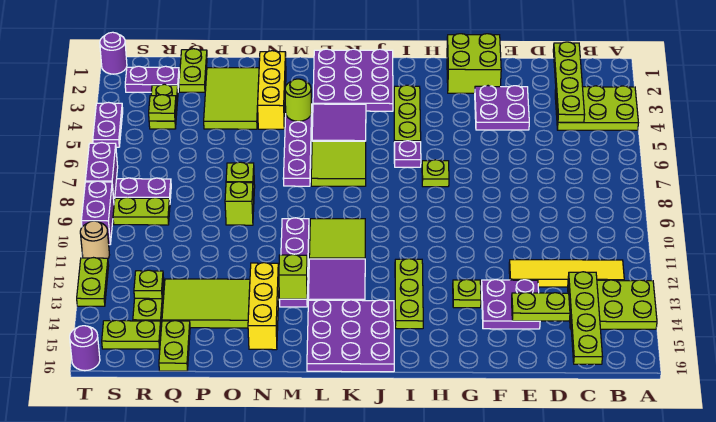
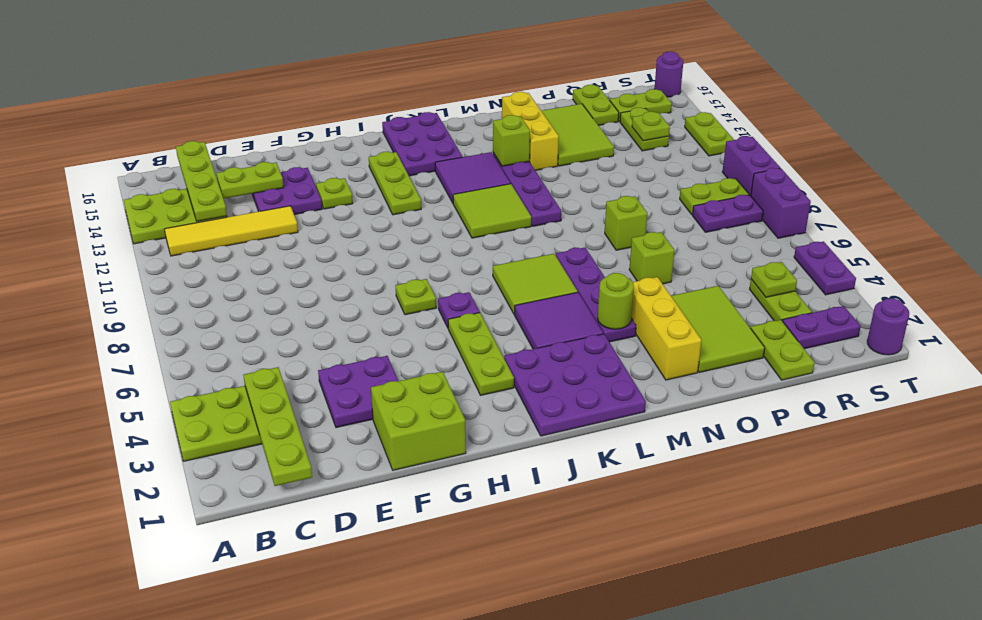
purple 3x3 plate [307,300,394,372] -> purple 2x3 plate [382,112,462,176]
lime 1x1 brick [225,182,254,225] -> lime 1x1 brick moved to [629,232,675,284]
lime 2x3 tile [162,279,250,328] -> lime 2x3 tile turned to [542,104,614,166]
tan 1x1 round brick [80,221,109,258] -> none

